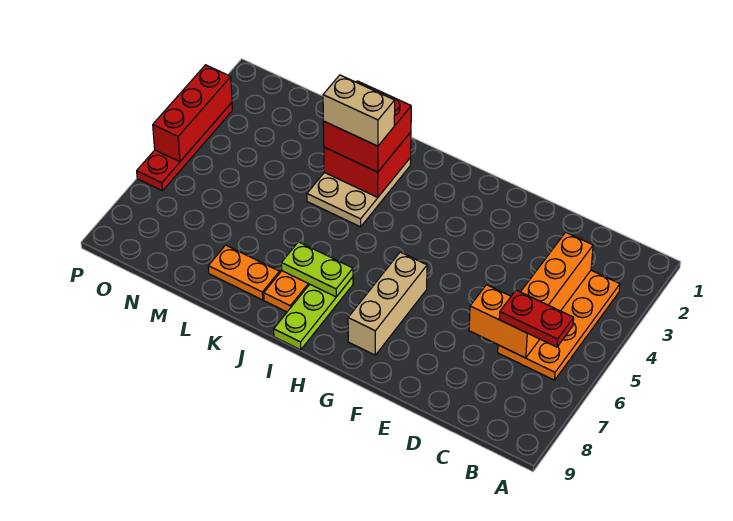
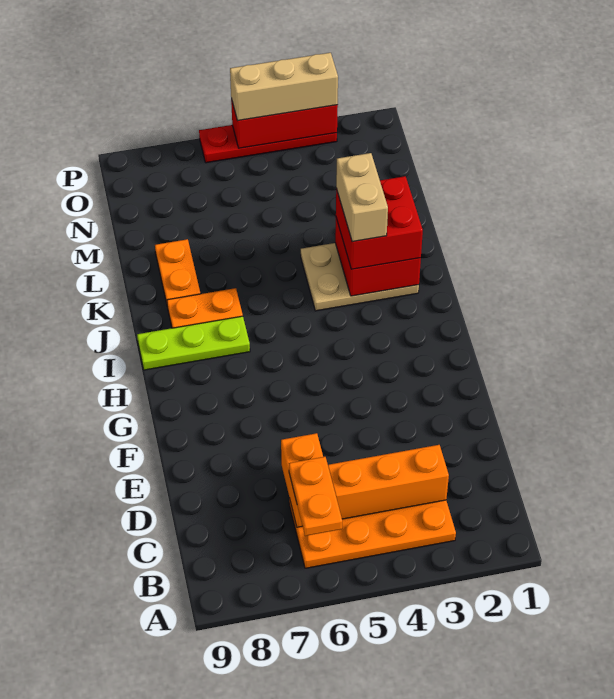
red 1x2 plate [499,290,574,347] -> orange 1x2 plate [289,457,342,536]
tan 1x3 brick [348,252,427,355] -> tan 1x3 brick moved to [230,53,338,121]
lime 1x2 plate [281,242,353,297] -> none

